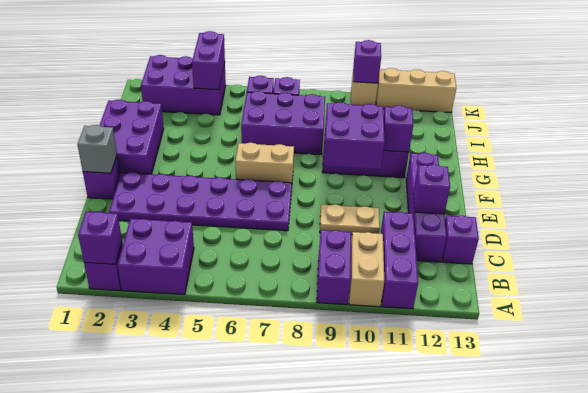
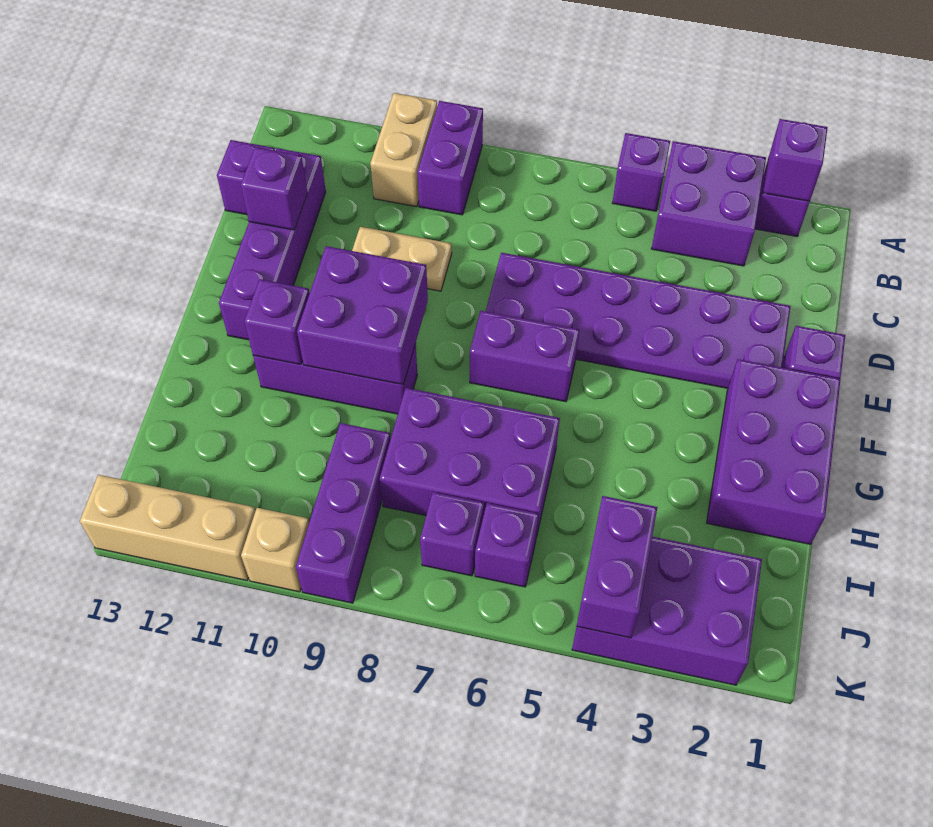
purple 1x3 brick [381,212,418,309] -> purple 1x3 brick moved to [296,423,391,603]
grey 1x1 brick [77,125,117,173] -> none
tan 1x2 brick [235,143,294,183] -> purple 1x2 brick [470,311,579,402]
purple 1x1 brick [353,40,381,83] -> purple 1x1 brick moved to [613,133,670,211]

